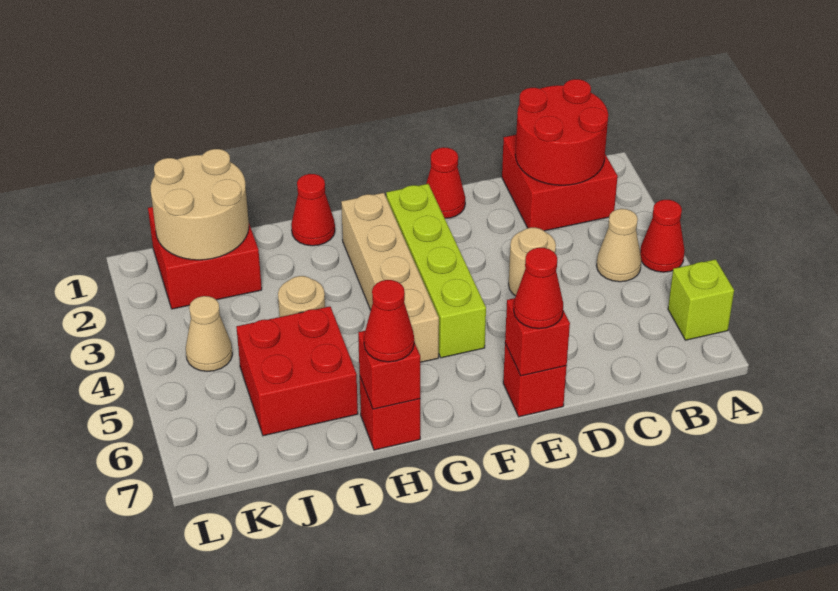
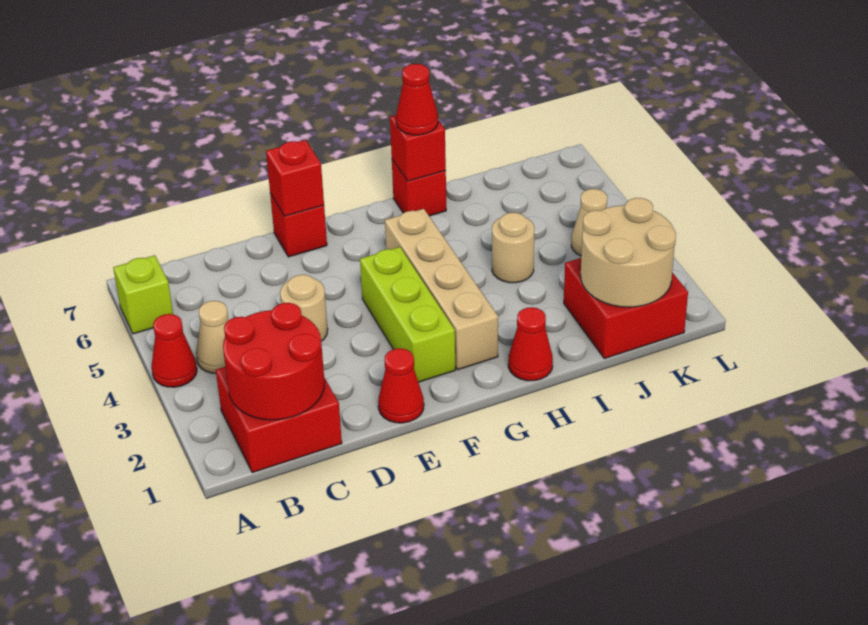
red 1x1 cone [514,248,563,329] -> none
lime 1x4 brick [386,184,486,358] -> lime 1x3 brick [360,247,455,382]
red 2x2 brick [236,306,358,436] -> none

